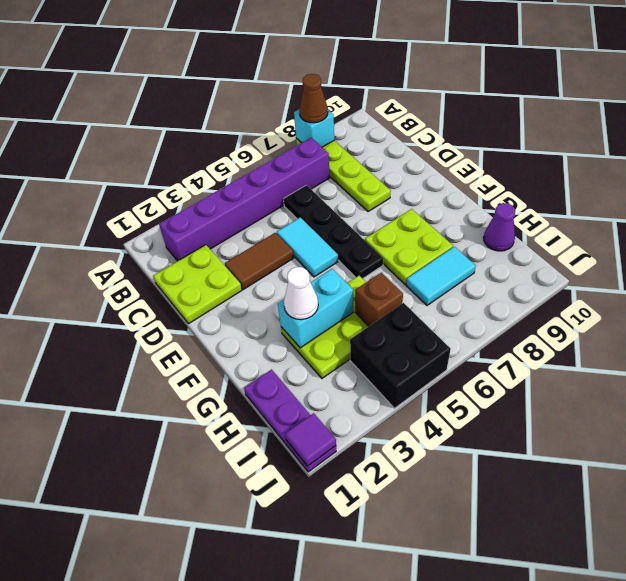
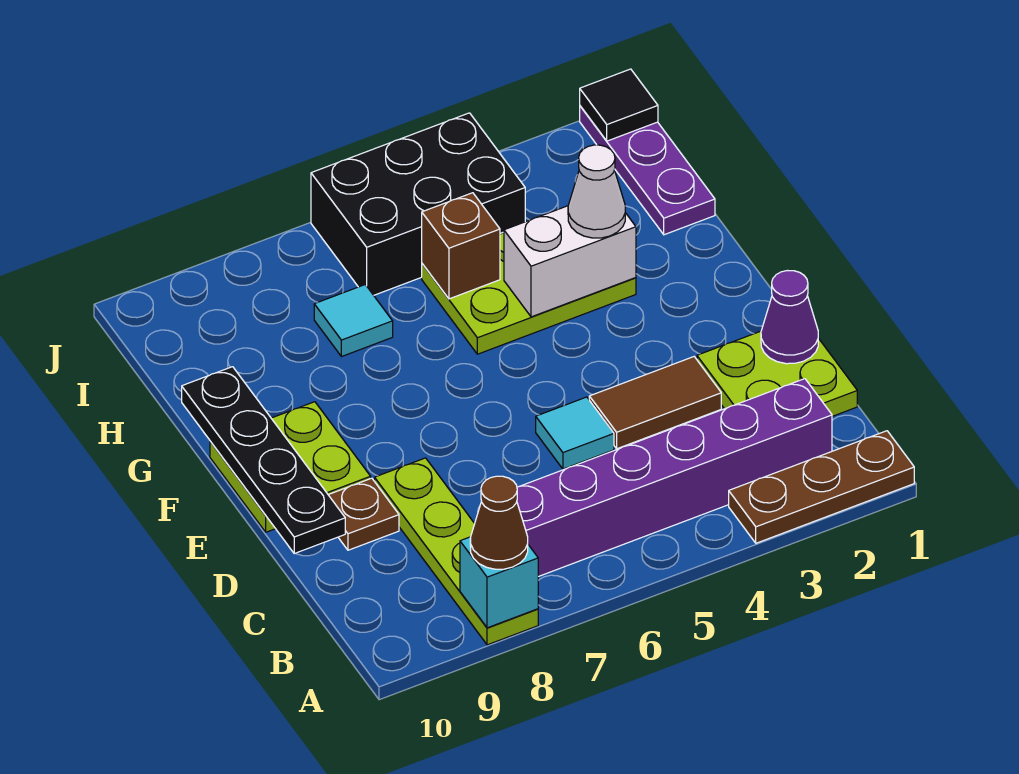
none -> brown 1x3 plate [729,431,914,543]
black 1x4 plate [284,185,383,279] -> black 1x4 plate moved to [182,367,345,553]
cyan 1x2 tile [277,217,338,277] -> cyan 1x1 tile [536,397,614,469]
none -> brown 1x1 plate [329,478,399,550]
lime 2x2 plate [365,209,453,285] -> lime 2x2 plate moved to [210,402,371,532]
cyan 1x2 brick [278,269,353,348] -> white 1x2 brick [504,206,636,317]
cyan 1x2 tile [406,247,476,305] -> cyan 1x1 tile [314,285,393,357]
purple 1x1 cone [484,203,515,251] -> purple 1x1 cone moved to [761,271,818,364]
black 2x2 brick [350,303,451,408] -> black 2x3 brick [311,113,525,295]
purple 1x1 tile [285,413,336,466] -> black 1x1 tile [580,69,658,141]

